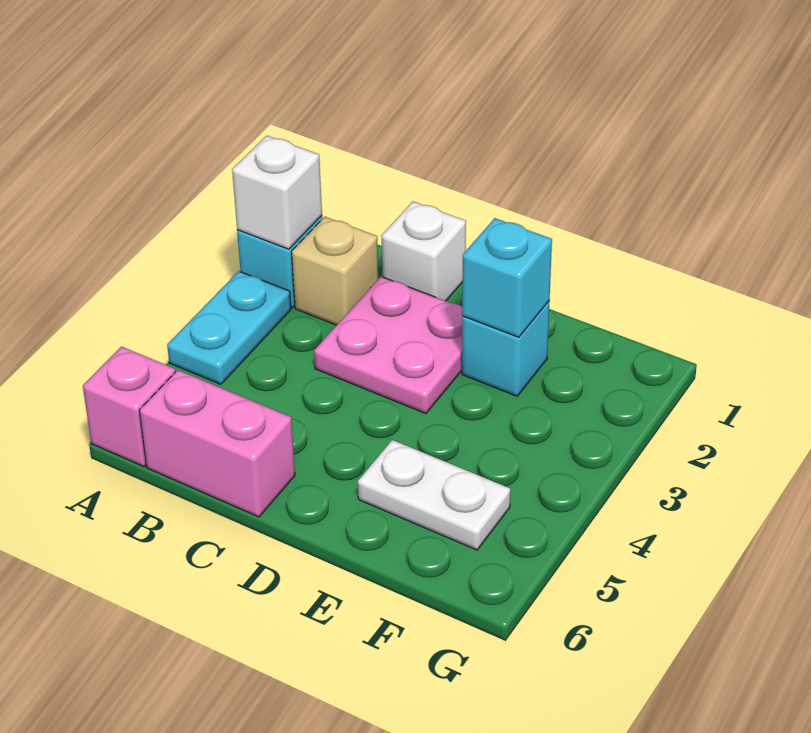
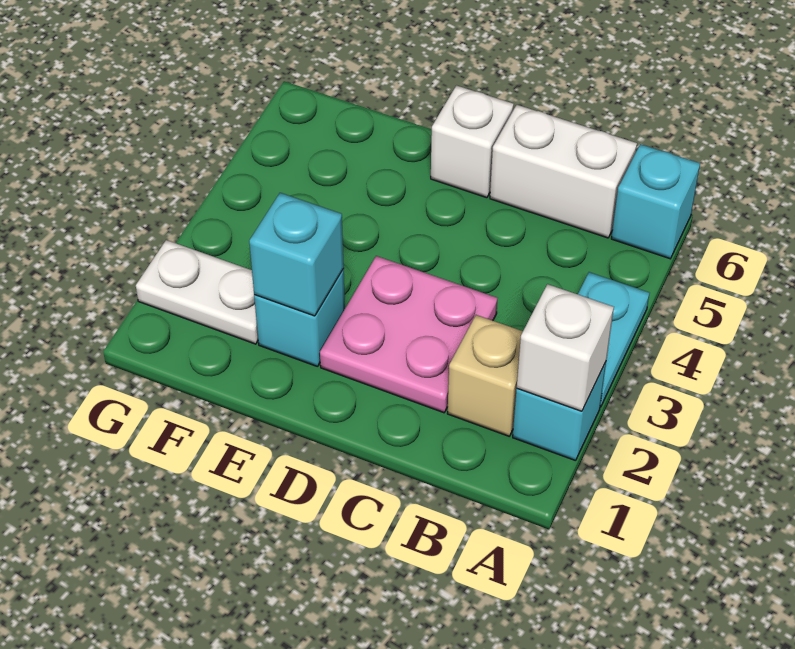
pink 1x1 brick [83,347,175,467] -> cyan 1x1 brick [611,144,700,259]
pink 1x2 brick [140,370,295,517] -> white 1x2 brick [490,105,637,238]
white 1x1 brick [381,202,466,301] -> white 1x1 brick moved to [431,85,514,198]
white 1x2 plate [358,440,510,550] -> white 1x2 plate moved to [136,240,258,344]

